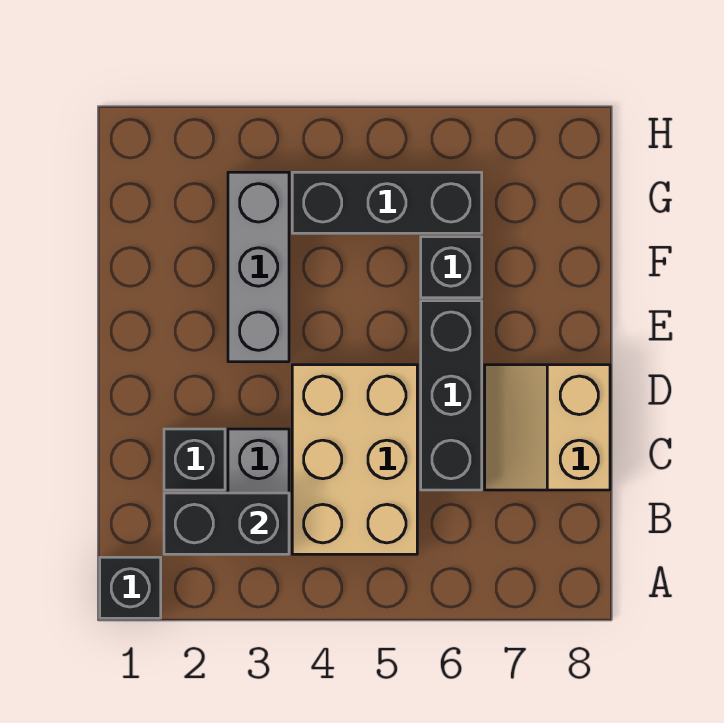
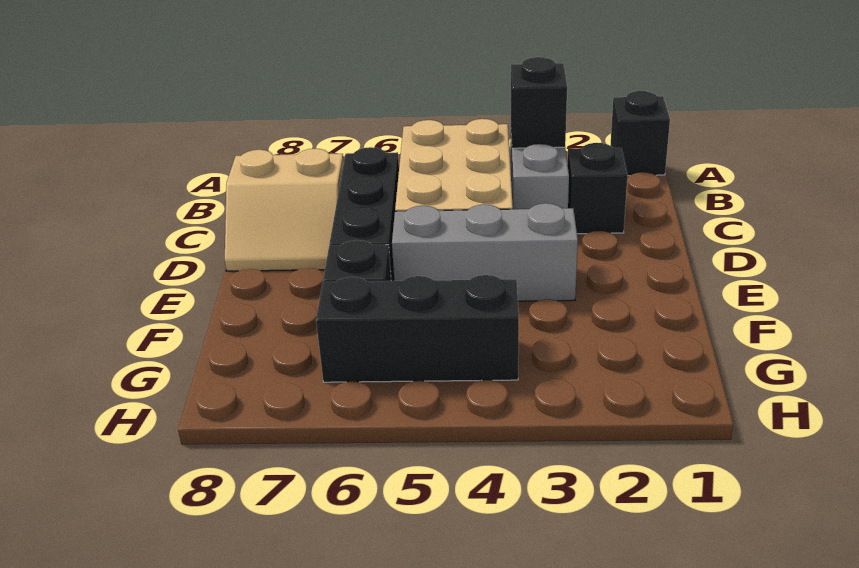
black 1x2 brick [164,493,289,554] -> black 1x1 brick [511,57,567,148]
tan 2x2 slope [485,365,610,490] -> tan 2x2 slope turned to [225,149,344,271]
grey 1x3 brick [228,172,289,362] -> grey 1x3 brick turned to [392,203,578,301]

